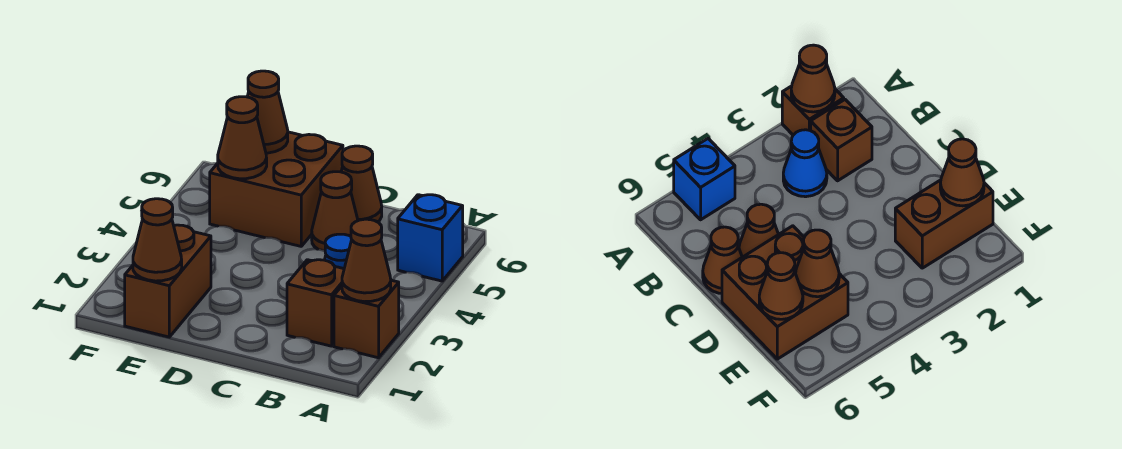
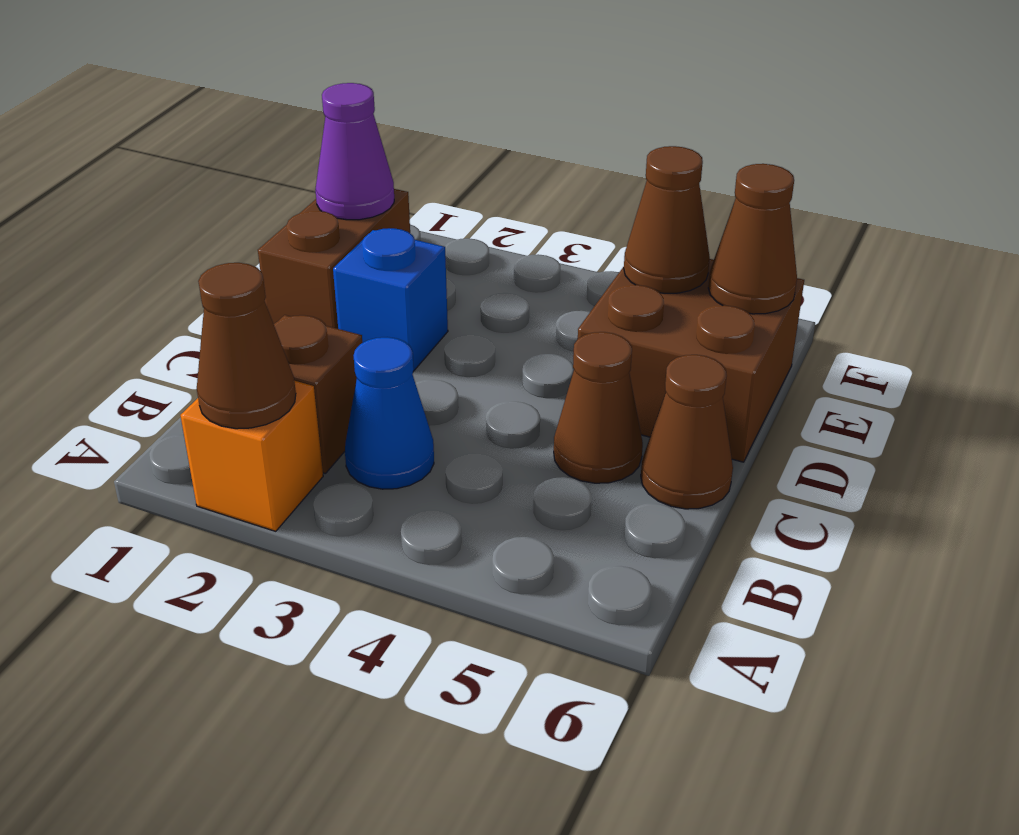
brown 1x1 brick [334,280,399,358] -> orange 1x1 brick [180,381,323,531]
blue 1x1 brick [398,195,463,281] -> blue 1x1 brick moved to [333,228,448,371]
brown 1x2 brick [125,225,211,337] -> brown 1x2 brick turned to [258,189,410,329]
brown 1x1 cone [133,199,182,281] -> purple 1x1 cone [315,83,394,220]

